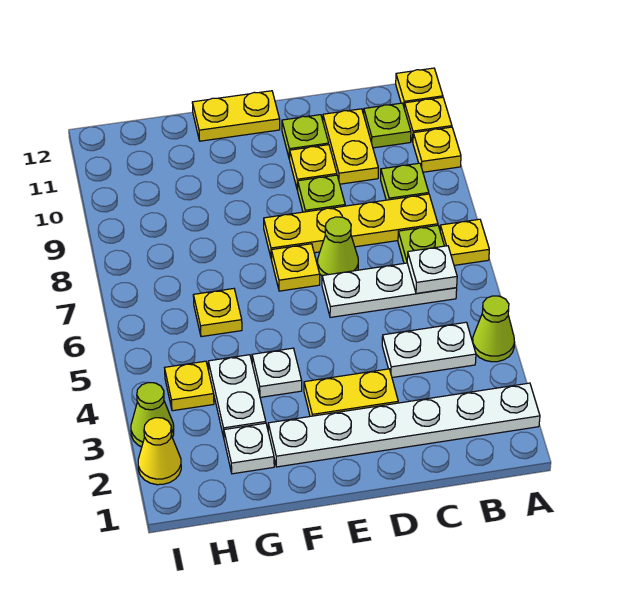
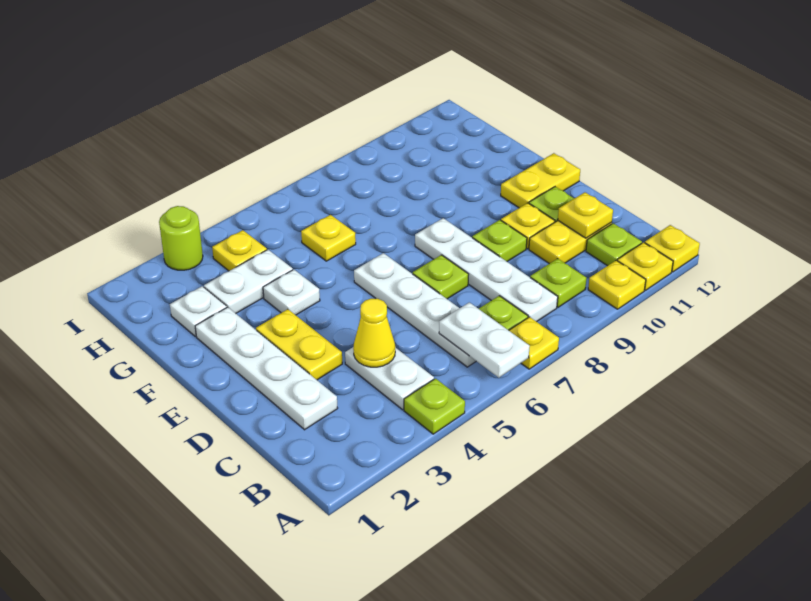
white 1x6 plate [268,383,540,467] -> white 1x4 plate [195,307,338,430]
lime 1x1 cone [472,296,515,362] -> lime 1x1 plate [404,379,465,434]
white 1x3 plate [322,263,457,317] -> white 1x4 plate [354,253,476,367]
white 1x1 plate [407,246,457,294] -> white 1x2 plate [439,302,530,378]
yellow 1x4 plate [264,194,438,259] -> white 1x4 plate [415,218,558,322]
lime 1x1 cone [318,217,358,276] -> lime 1x1 plate [413,255,469,299]
yellow 1x1 plate [271,244,320,291] -> yellow 1x1 plate moved to [558,192,613,238]
yellow 1x2 plate [192,91,280,141] -> yellow 1x2 plate turned to [501,153,580,208]
yellow 1x1 cone [138,418,181,485] -> yellow 1x1 cone moved to [353,298,395,367]
lime 1x1 cone [131,383,174,447] -> lime 1x1 round brick [159,206,203,270]

